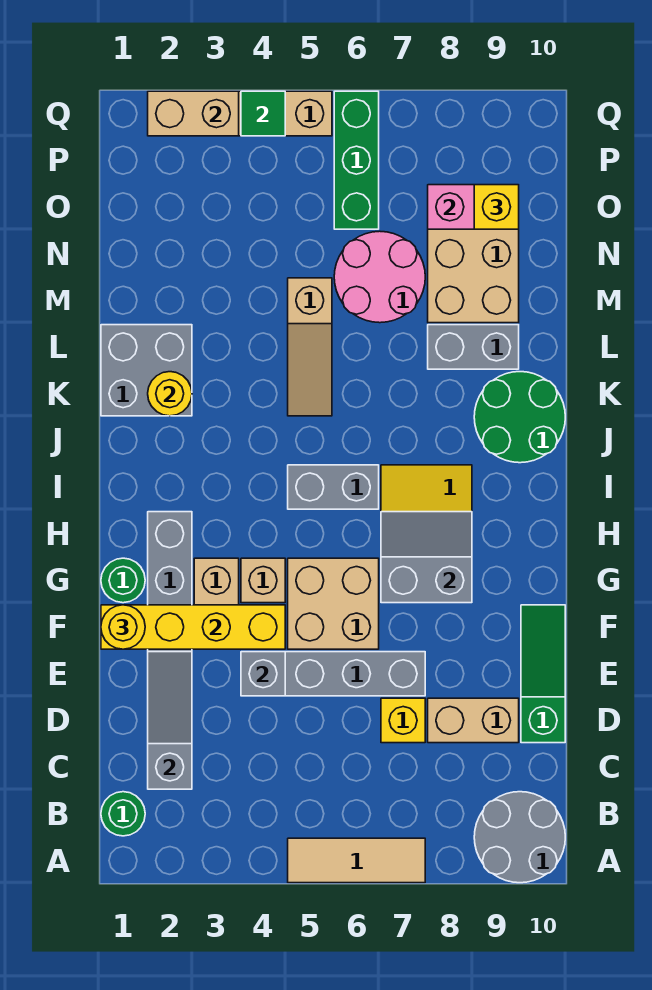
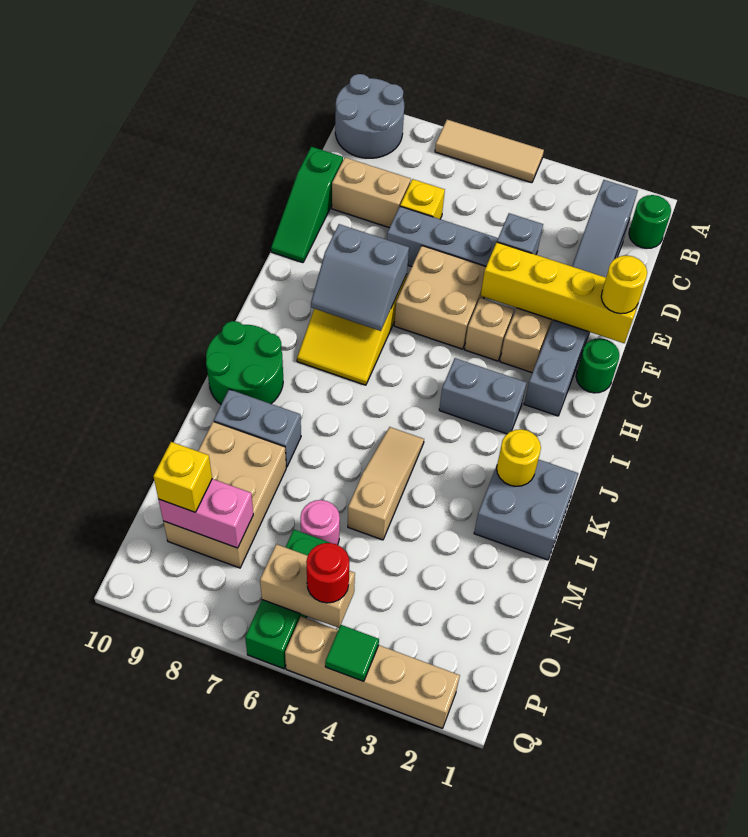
grey 1x2 brick [288,465,379,509] -> grey 1x2 brick moved to [439,358,527,434]
pink 2x2 round brick [334,231,425,323] -> pink 1x1 round brick [300,500,340,545]
none -> red 1x1 round brick [306,543,349,603]
tan 1x2 brick [148,91,239,136] -> tan 1x2 brick moved to [260,544,355,628]

